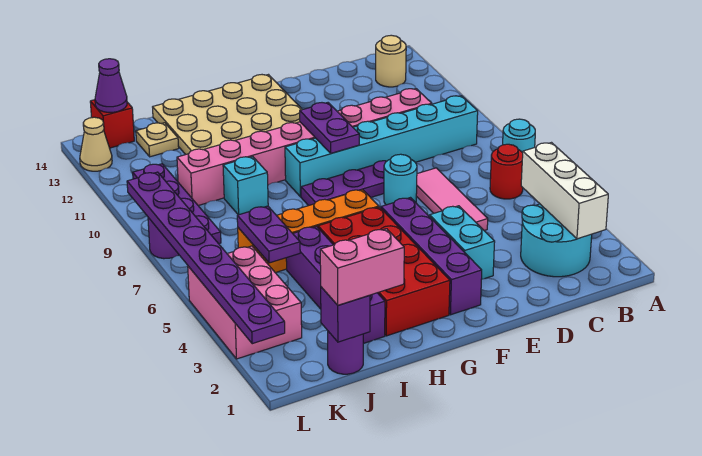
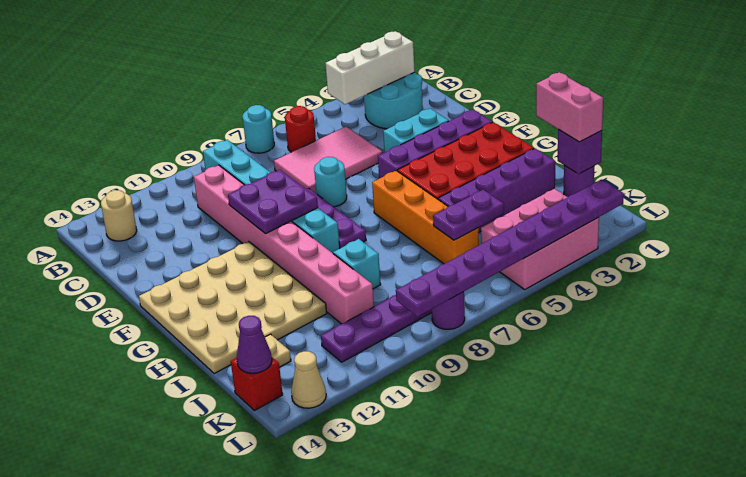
pink 1x3 tile [416,168,488,231] -> pink 2x3 tile [274,126,383,193]
purple 1x2 plate [300,103,359,153] -> purple 2x2 plate [228,170,318,234]

